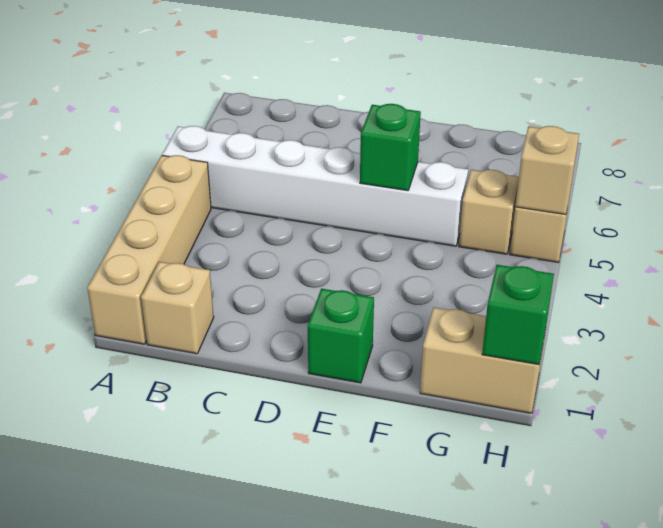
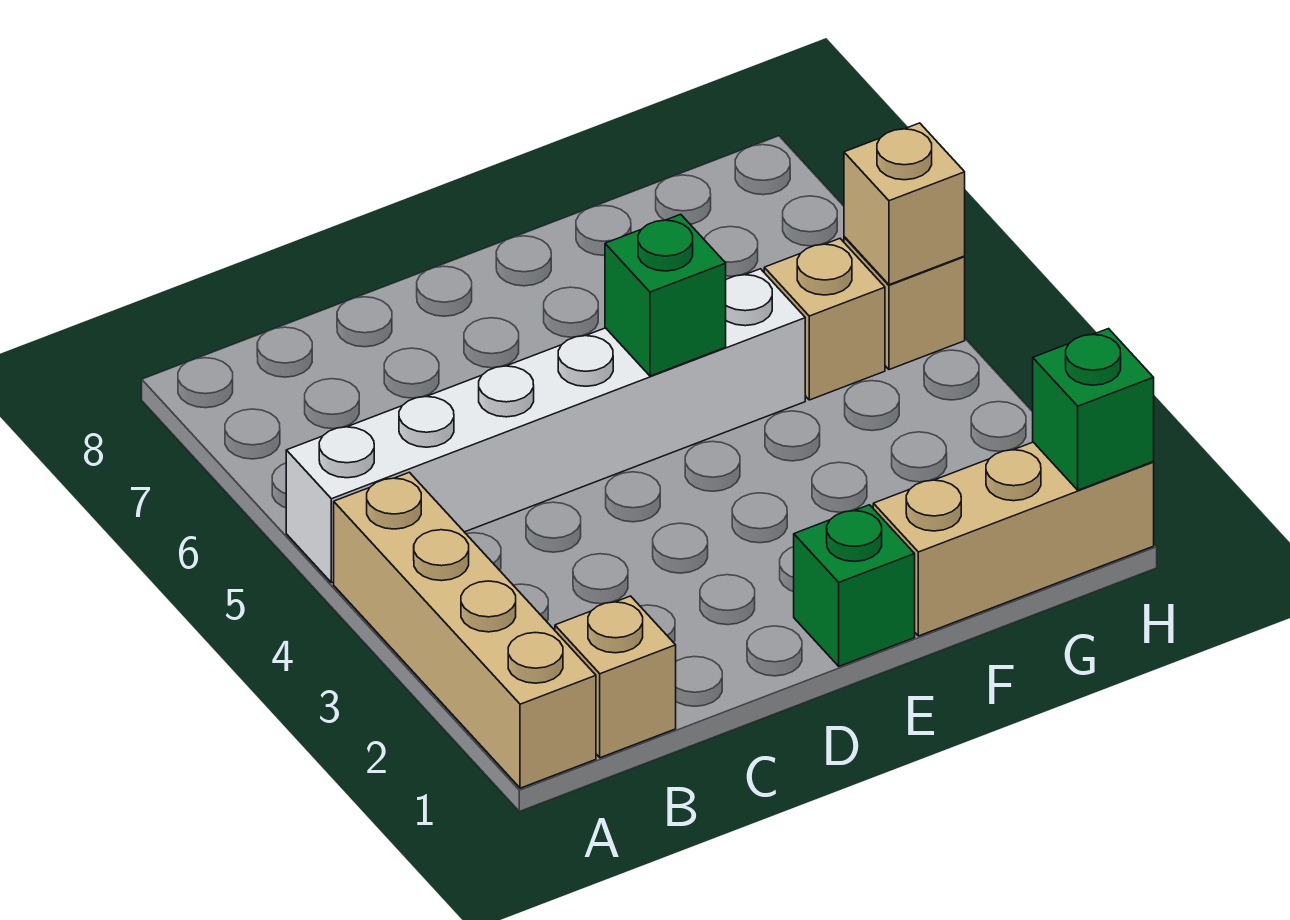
tan 1x2 brick [420,307,546,413] -> tan 1x3 brick [873,442,1154,636]

